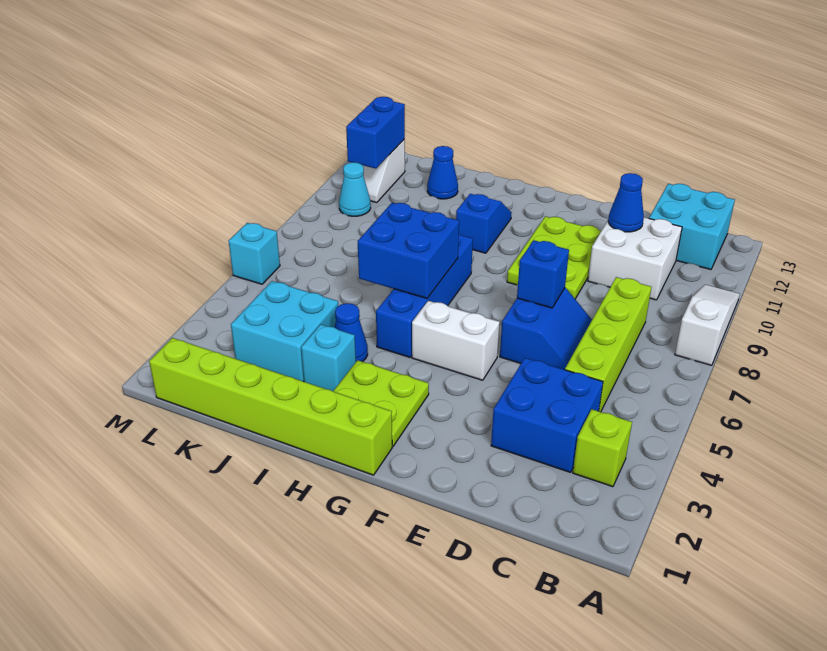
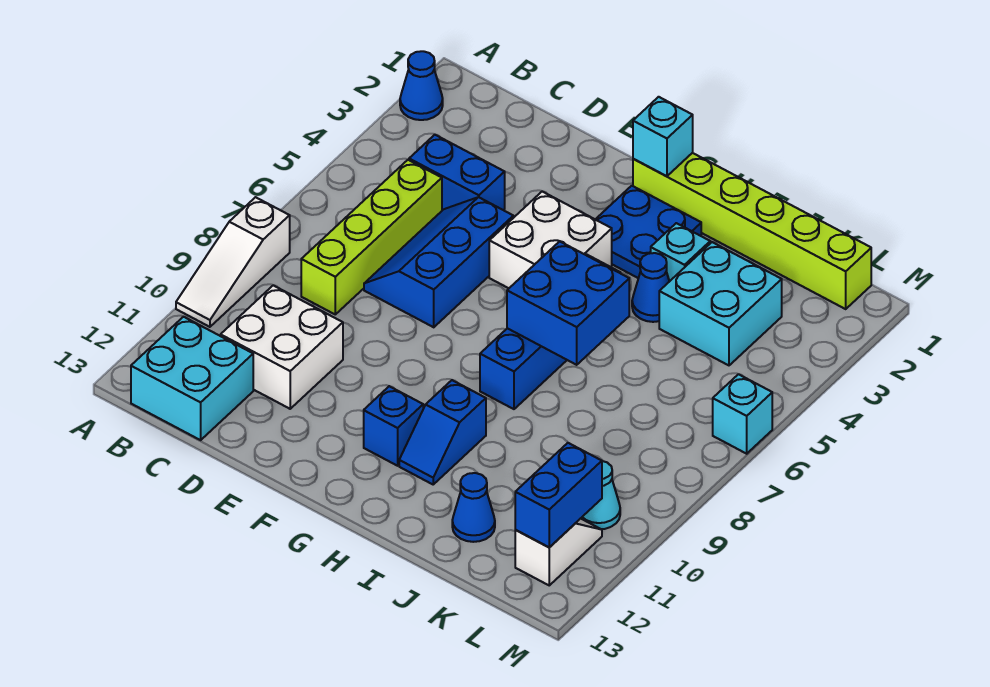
lime 1x1 brick [573,409,632,487] -> none
blue 2x2 brick [491,358,603,472] -> blue 1x2 brick [409,135,505,210]
blue 2x2 slope [500,288,592,370] -> blue 2x3 slope [364,197,513,327]
blue 1x1 cone [608,173,644,232] -> blue 1x1 cone moved to [400,51,443,120]
blue 1x1 brick [517,240,569,308] -> blue 1x1 brick moved to [364,386,423,466]
lime 2x3 plate [507,216,601,299] -> none
white 1x2 brick [412,301,500,380] -> white 2x2 brick [489,191,612,288]
none -> cyan 1x1 brick [633,97,693,176]
lime 2x2 plate [333,360,429,446] -> blue 2x2 plate [596,186,701,278]

